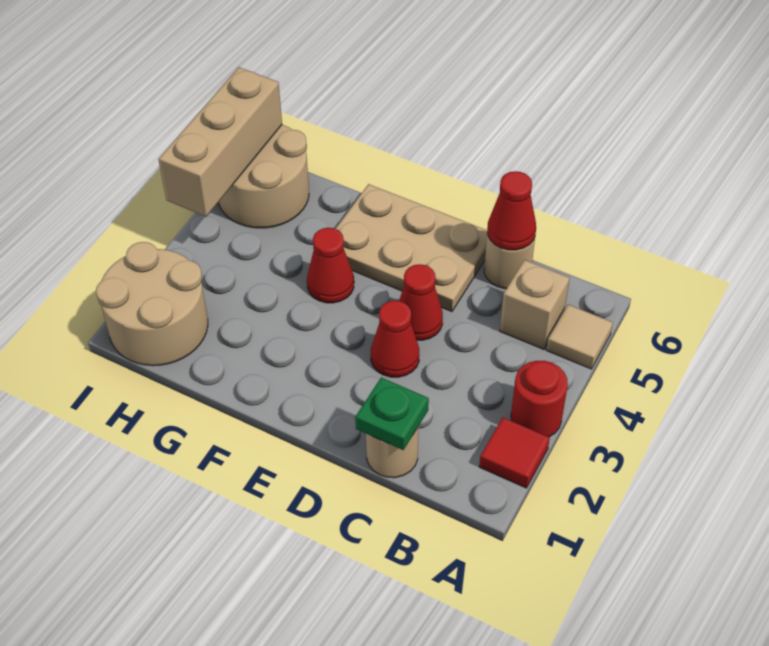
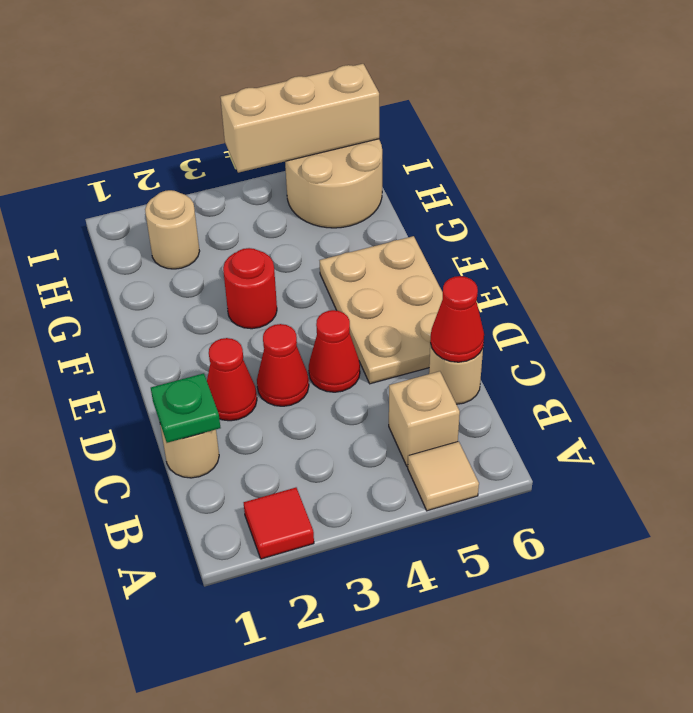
red 1x1 round brick [511,361,568,437] -> red 1x1 round brick moved to [223,248,277,329]
red 1x1 cone [307,228,354,303] -> red 1x1 cone moved to [207,338,257,421]
tan 2x2 round brick [96,242,208,366] -> tan 1x1 round brick [145,190,200,269]

